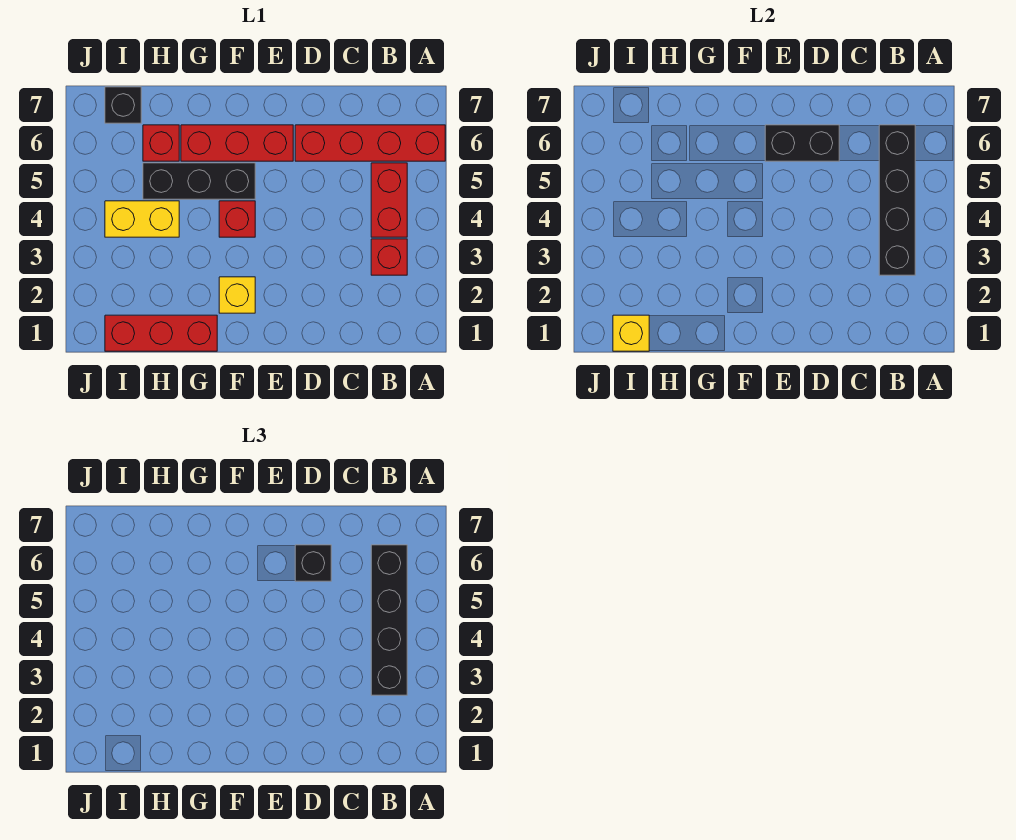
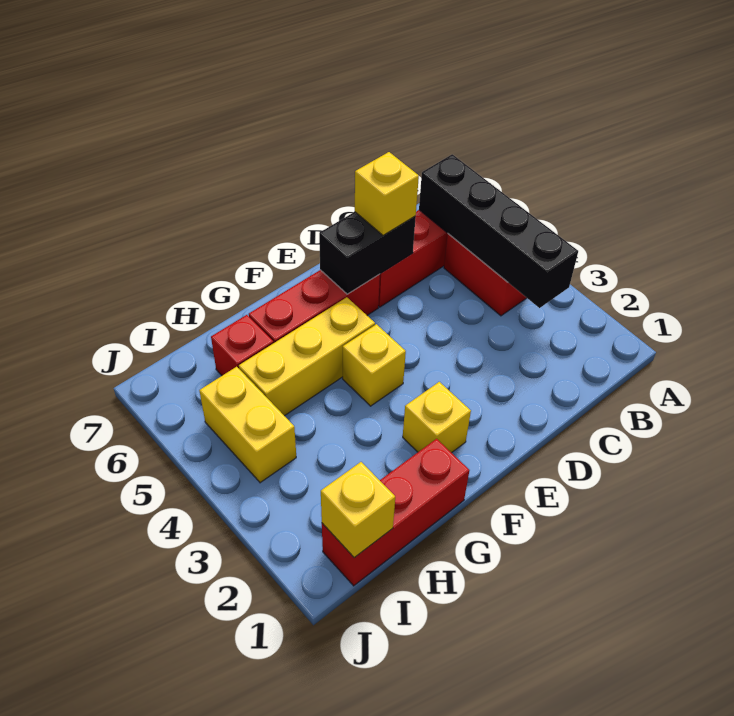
red 1x1 brick [371,239,407,275] -> none
black 1x4 brick [371,545,407,695] -> none
black 1x1 brick [295,545,331,581] -> yellow 1x1 brick [355,152,419,235]
red 1x1 brick [219,201,255,237] -> yellow 1x1 brick [343,324,406,406]
black 1x3 brick [143,163,255,199] -> yellow 1x3 brick [239,297,375,416]
yellow 1x2 brick [105,201,179,237] -> yellow 1x2 brick turned to [199,367,296,483]
black 1x1 brick [105,87,141,123] -> none

